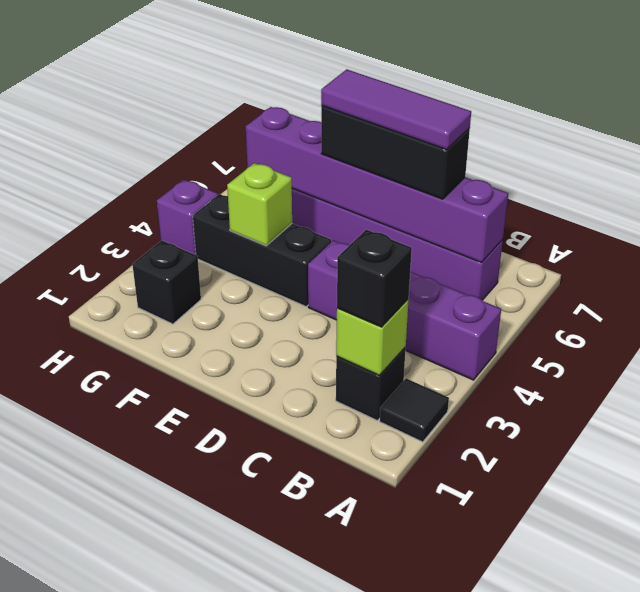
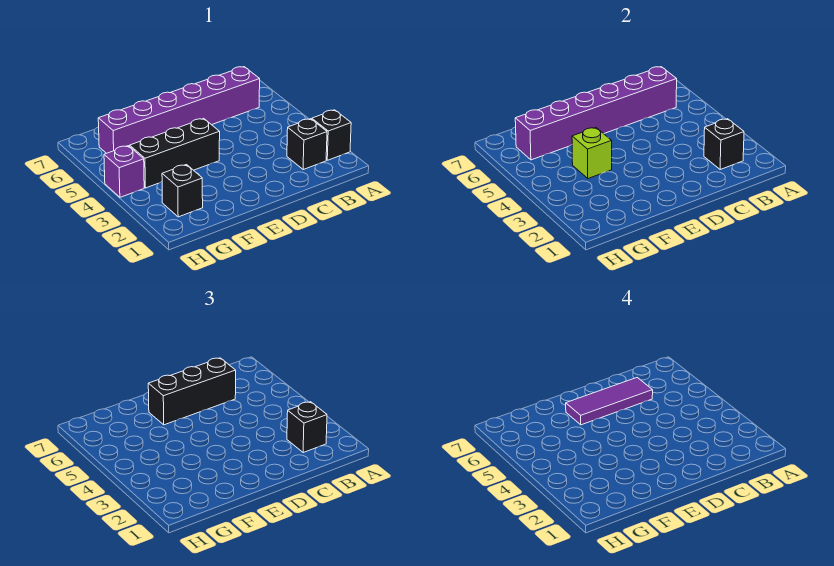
black 1x1 tile [380,378,449,442] -> black 1x1 brick [312,110,351,160]
purple 1x4 brick [308,240,501,380] -> none
lime 1x1 brick [336,299,409,375] -> black 1x1 brick [704,119,744,169]

